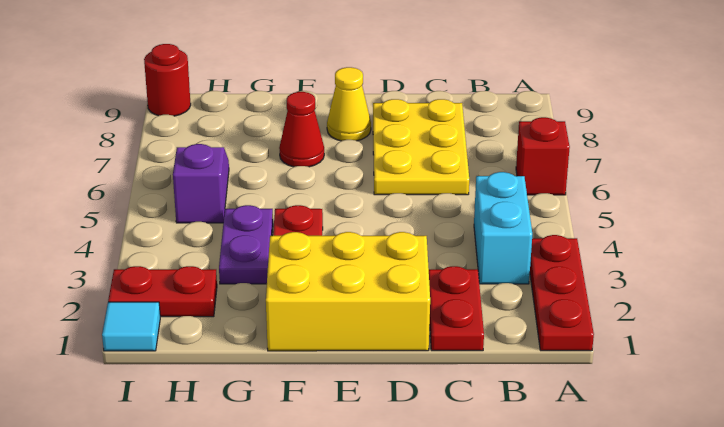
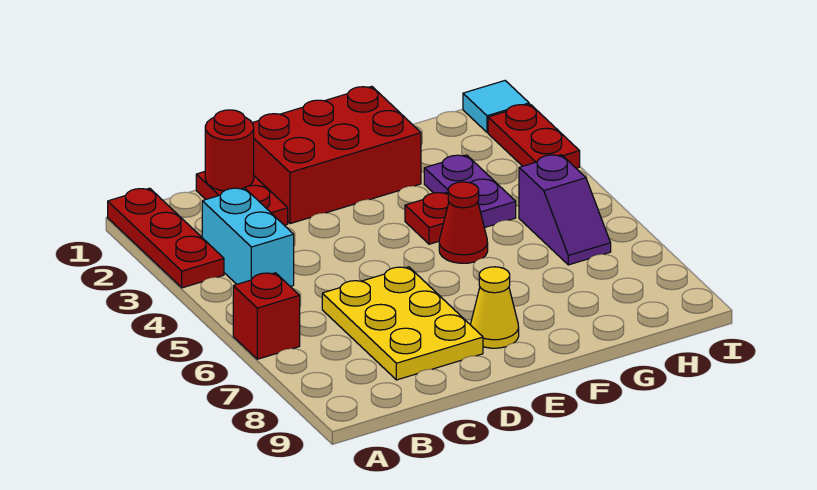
yellow 2x3 brick [266,232,430,351] -> red 2x3 brick [253,86,421,224]
red 1x1 cone [279,92,324,167] -> red 1x1 cone moved to [439,182,488,263]
red 1x2 plate [108,266,217,317] -> red 1x2 plate turned to [488,104,580,168]
red 1x1 round brick [144,44,191,116] -> red 1x1 round brick moved to [205,110,254,191]

